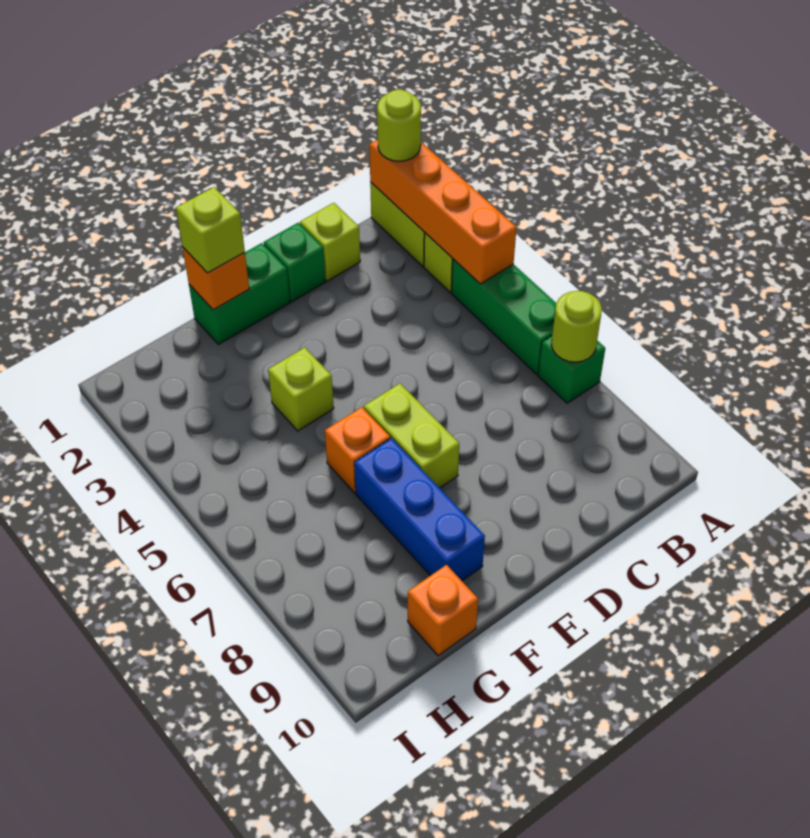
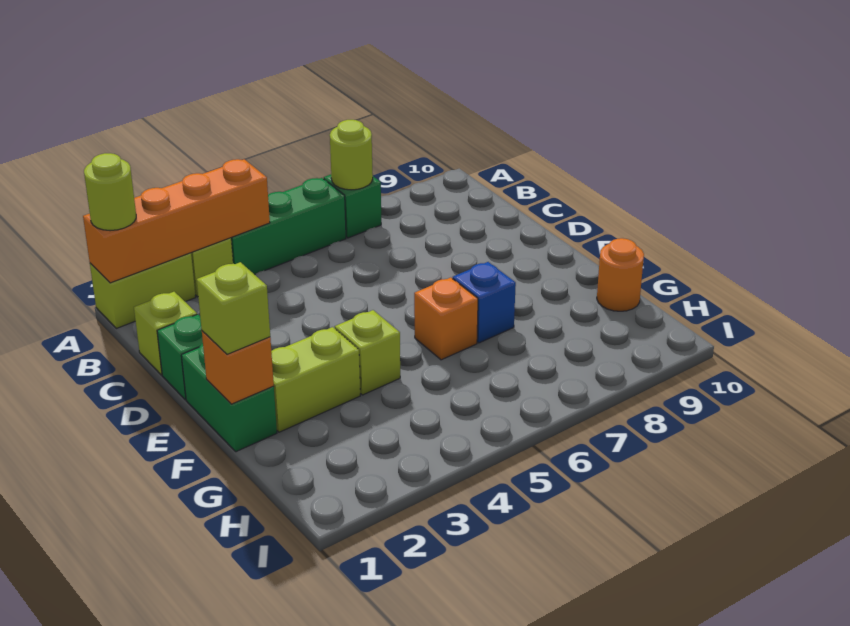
lime 1x2 brick [364,383,459,488] -> lime 1x2 brick moved to [271,327,360,432]
blue 1x3 brick [354,438,485,581] -> blue 1x1 brick [453,262,516,343]
orange 1x1 brick [408,565,478,656] -> orange 1x1 round brick [597,238,644,311]

